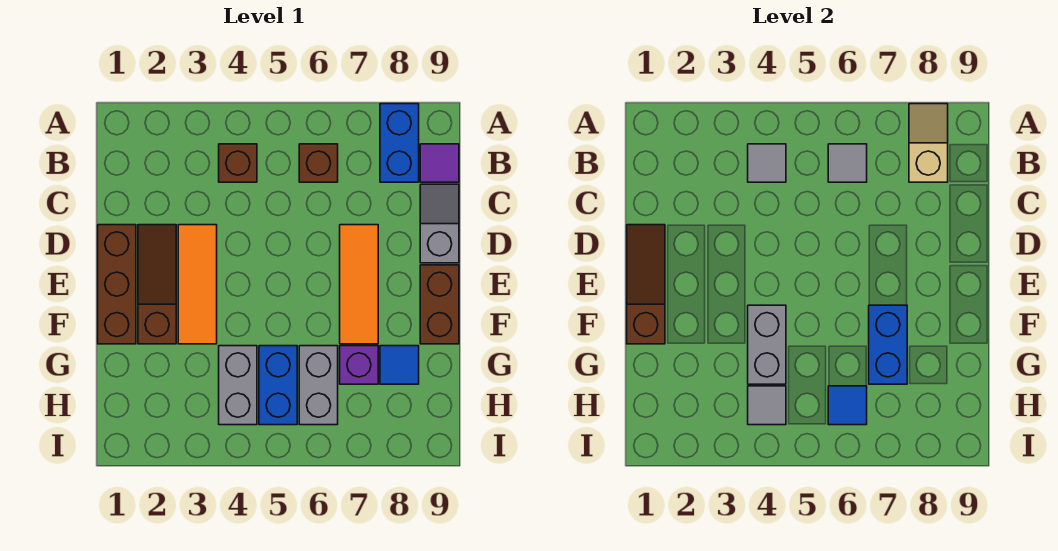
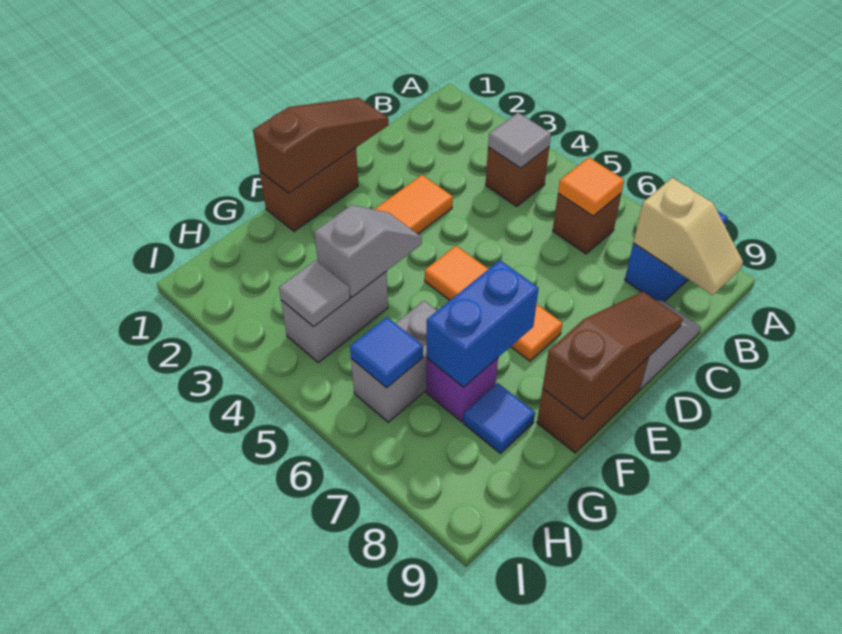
tan 1x2 slope [909,104,948,182] -> tan 1x2 slope turned to [633,178,743,295]
grey 1x1 tile [828,144,867,182] -> orange 1x1 tile [558,157,624,216]
purple 1x1 tile [420,144,459,182] -> none
brown 1x3 brick [98,225,136,344] -> brown 1x2 brick [260,148,358,231]
brown 1x3 slope [138,225,176,344] -> brown 1x3 slope moved to [543,292,683,419]
orange 1x3 tile [340,225,378,344] -> orange 1x3 tile turned to [425,246,562,361]
grey 1x2 brick [748,305,786,384] -> grey 1x2 slope [314,205,422,297]
blue 1x2 brick [259,346,297,425] -> none

